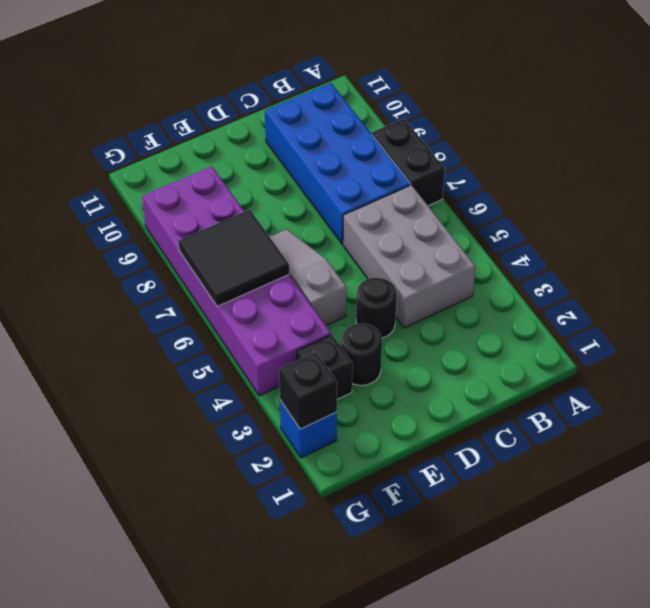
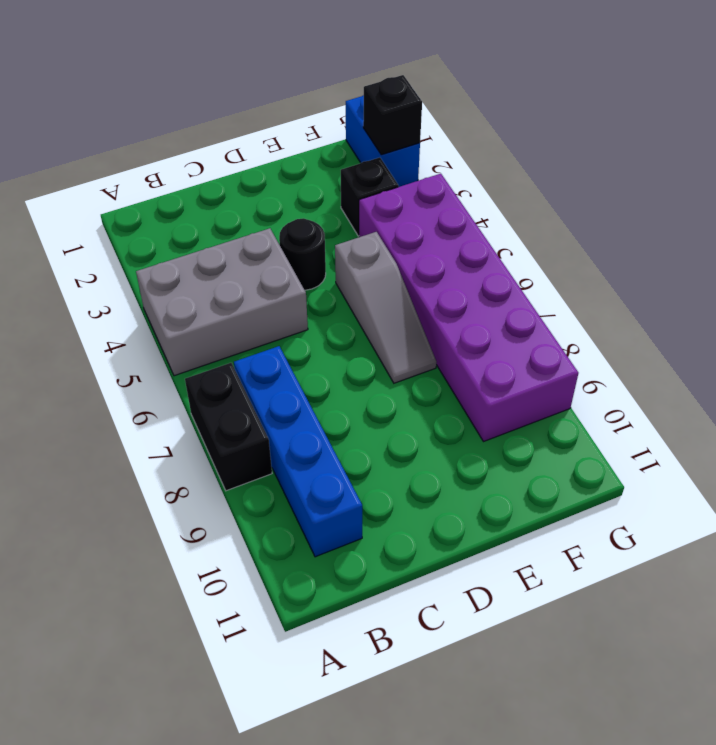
grey 2x3 brick [343,185,476,328] -> grey 2x3 brick turned to [136,228,308,376]
blue 2x4 brick [265,83,411,244] -> blue 1x4 brick [234,346,362,557]
black 1x1 round brick [341,323,382,385] -> none
black 2x2 tile [178,210,289,306] -> none
blue 1x1 brick [280,400,337,458] -> blue 1x2 brick [346,95,420,187]

